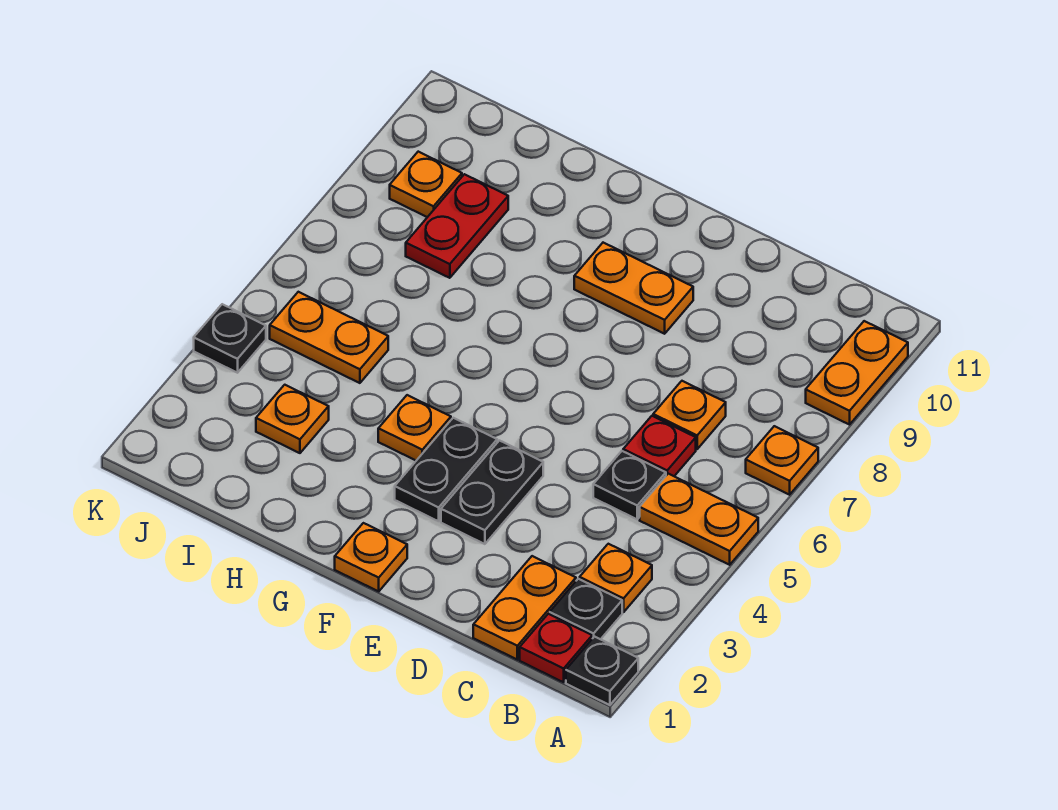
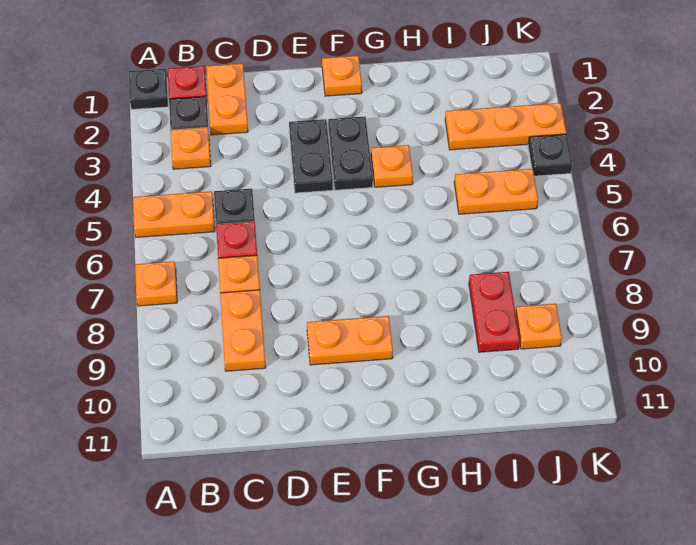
orange 1x2 plate [806,321,908,425] -> orange 1x2 plate moved to [220,290,266,371]
orange 1x1 plate [256,385,329,453] -> orange 1x3 plate [445,103,566,150]

